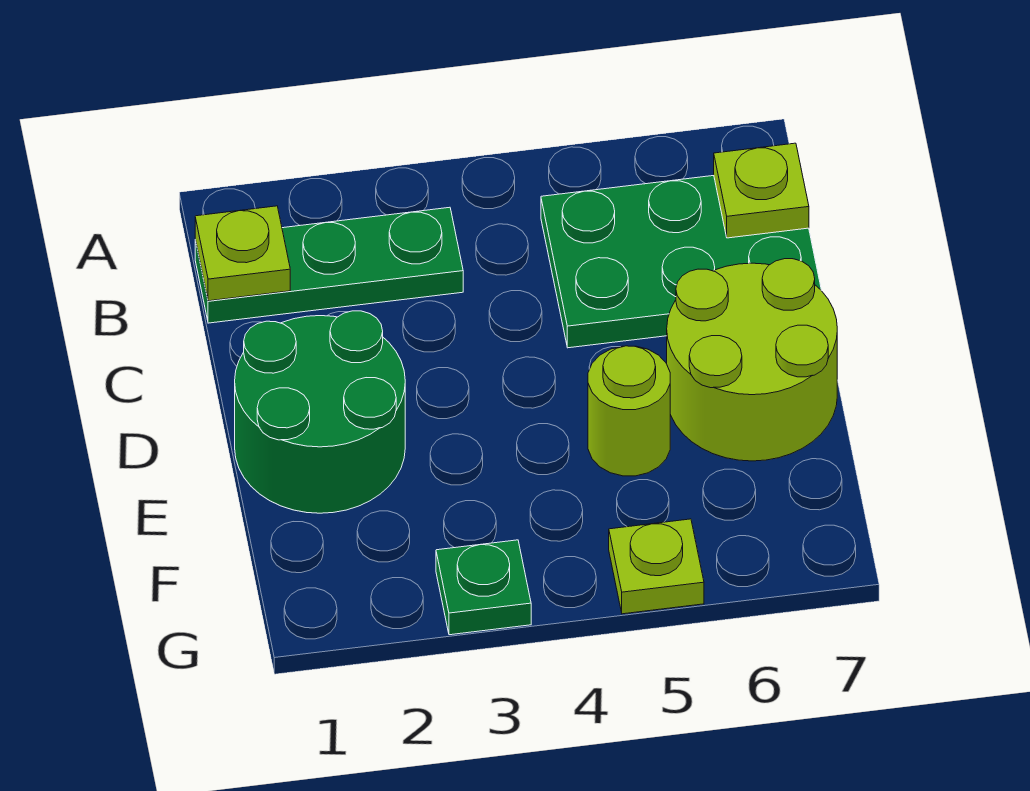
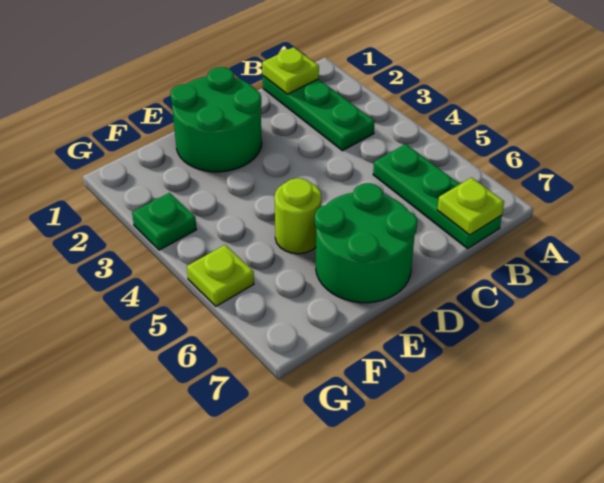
green 2x3 plate [541,176,821,348] -> green 1x3 plate [373,144,502,249]
lime 2x2 round brick [667,259,837,461] -> green 2x2 round brick [315,183,418,303]

